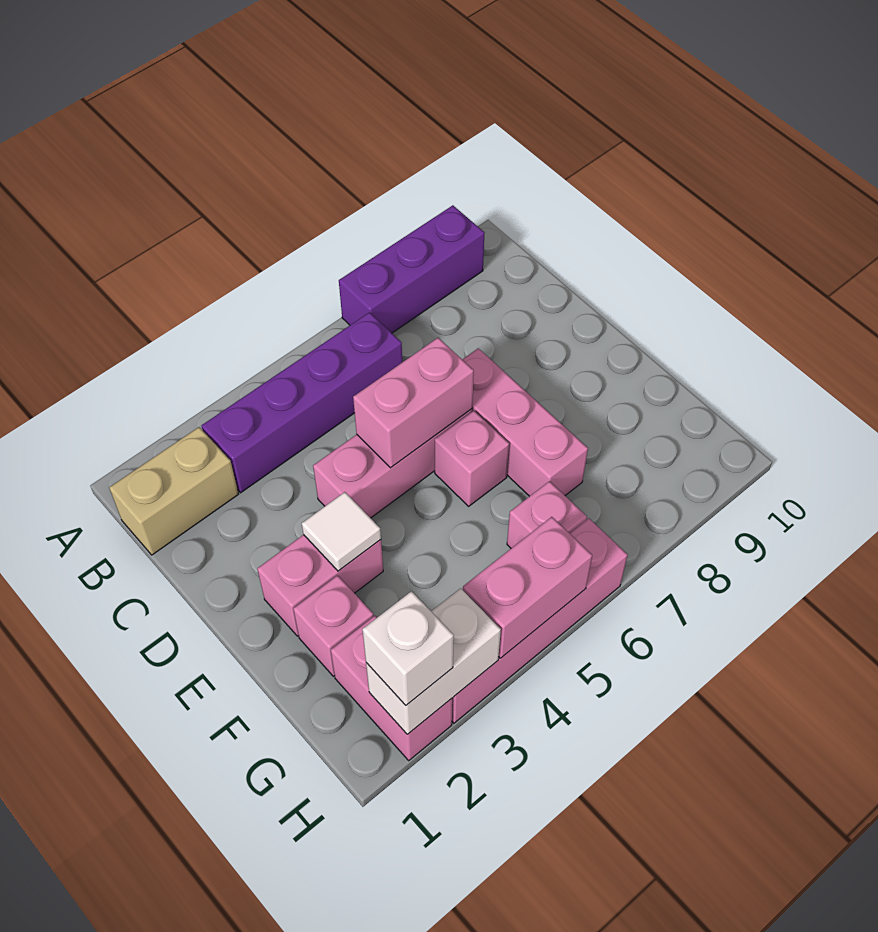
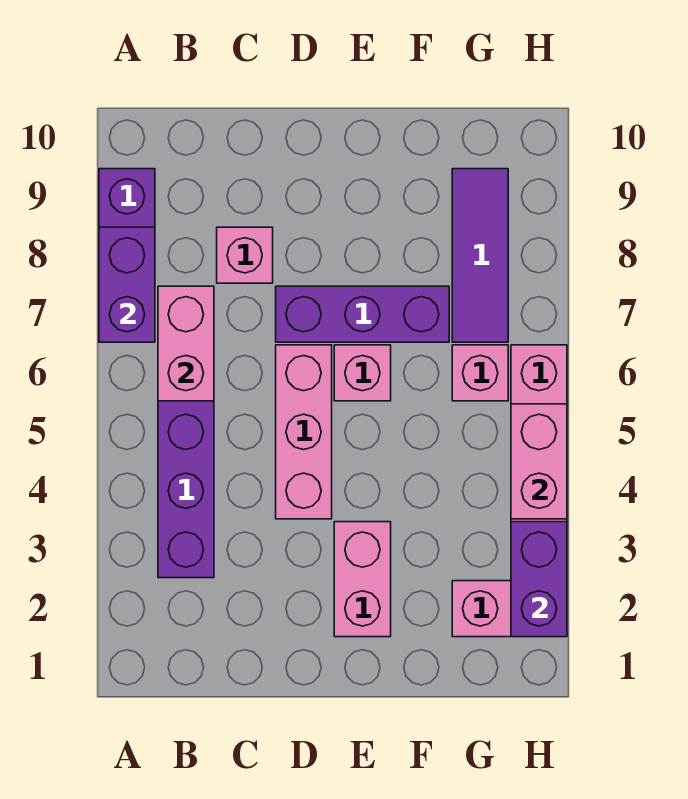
none -> purple 1x2 brick [99,227,155,342]
tan 1x2 brick [109,427,238,555] -> none
pink 1x2 brick [353,338,474,468] -> pink 1x2 brick moved to [158,286,214,401]
pink 1x3 brick [462,348,588,496] -> purple 1x3 brick [276,286,449,342]
white 1x1 tile [302,492,381,571] -> none
pink 1x1 brick [293,575,374,676] -> pink 1x1 brick moved to [217,227,273,283]
none -> purple 1x3 tile [452,169,508,342]
white 1x2 brick [366,588,501,734] -> purple 1x2 brick [511,522,567,637]
white 1x1 brick [362,591,454,705] -> none

